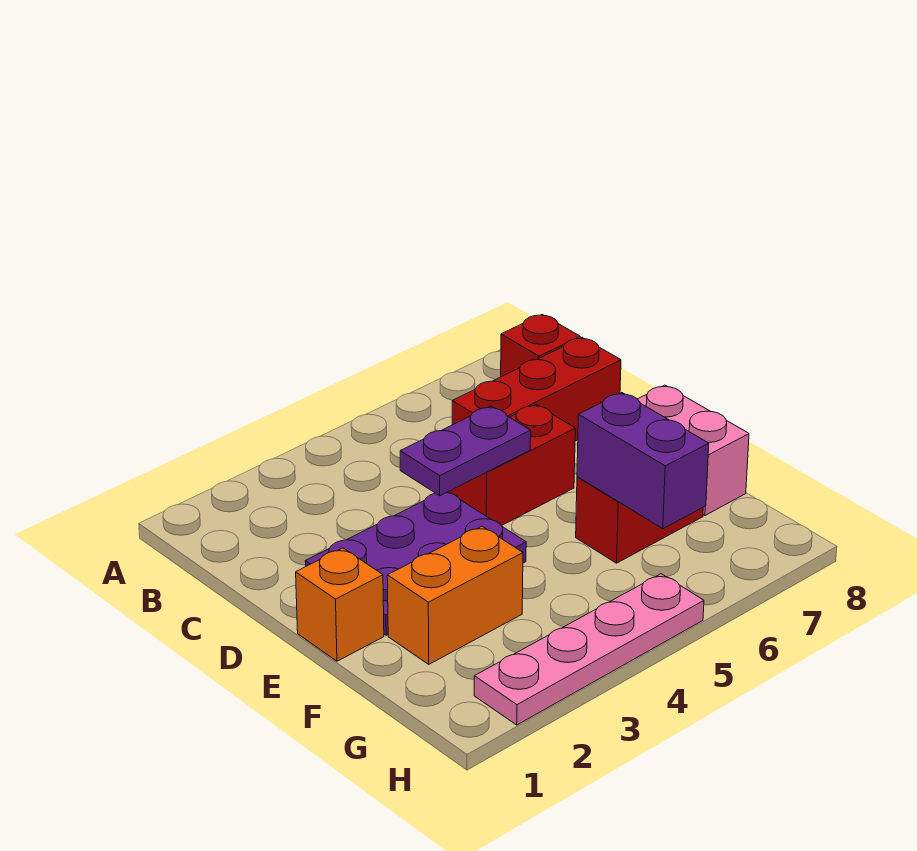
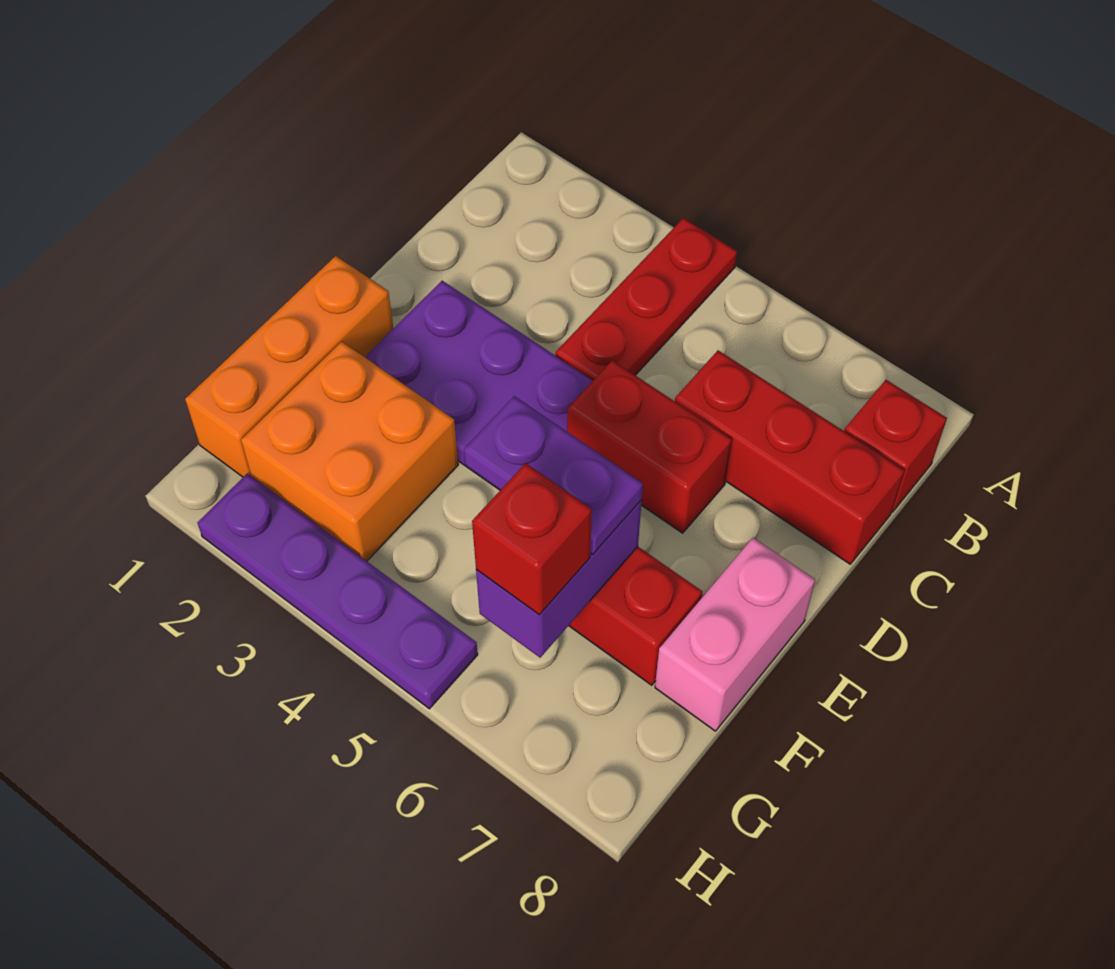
none -> red 1x3 plate [555,218,737,381]
purple 1x2 plate [400,406,531,496] -> purple 1x2 plate moved to [464,396,643,554]
orange 1x1 brick [296,548,384,661] -> orange 1x3 brick [185,256,393,477]
orange 1x2 brick [387,526,523,664] -> orange 2x2 brick [241,342,458,561]
none -> red 1x1 brick [472,463,592,615]
pink 1x4 plate [474,574,704,725] -> purple 1x4 plate [197,473,478,709]

